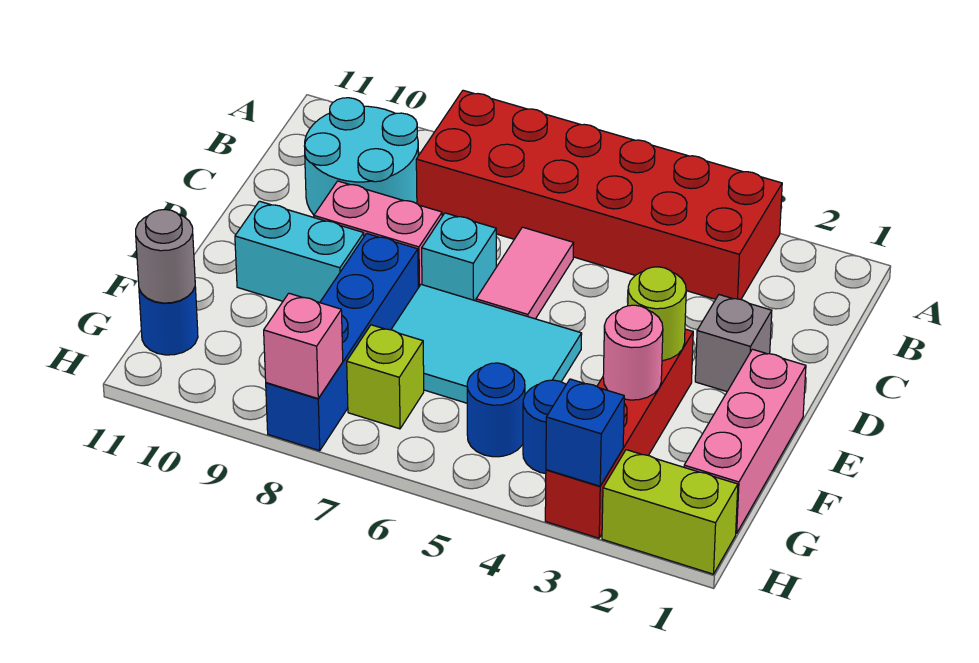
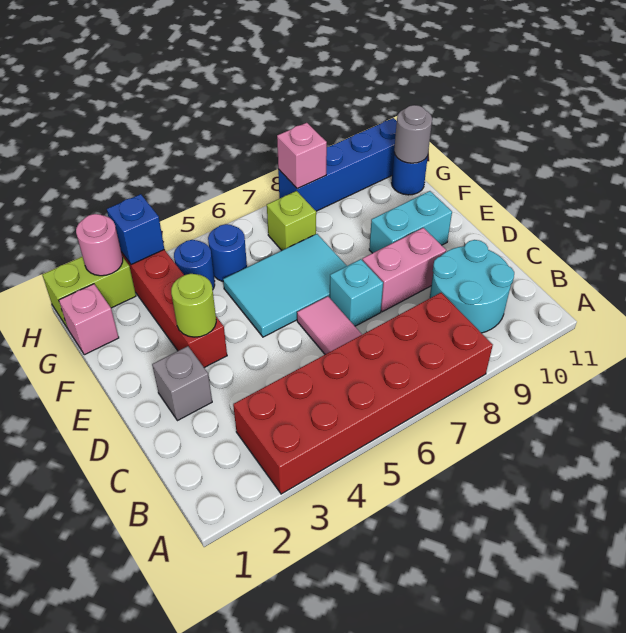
pink 1x3 brick [684,349,806,533] -> pink 1x1 brick [59,284,119,355]
blue 1x4 brick [266,233,418,451] -> blue 1x4 brick turned to [278,118,397,211]
pink 1x1 round brick [603,305,663,400] -> pink 1x1 round brick moved to [76,214,123,276]

